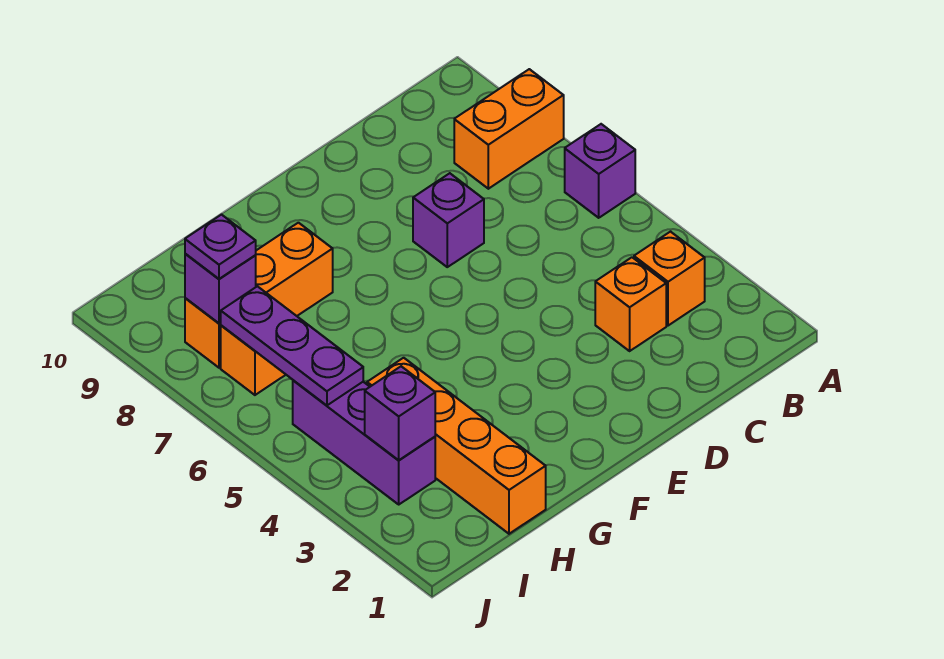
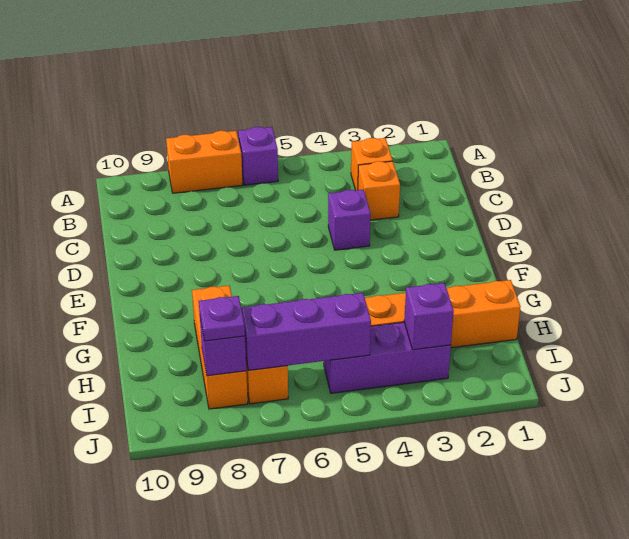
orange 1x2 brick [454,69,564,189] -> orange 1x2 brick turned to [166,131,243,193]
purple 1x1 brick [413,173,484,267] -> purple 1x1 brick moved to [328,189,371,250]
purple 1x3 plate [221,286,363,405] -> purple 1x3 brick [241,293,371,370]

